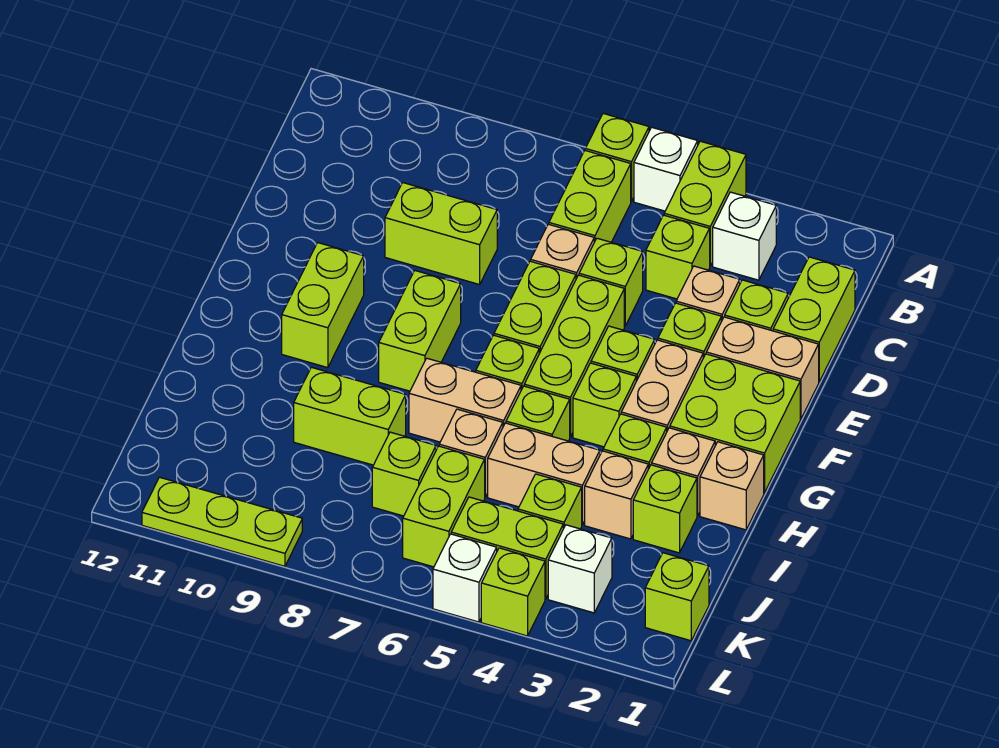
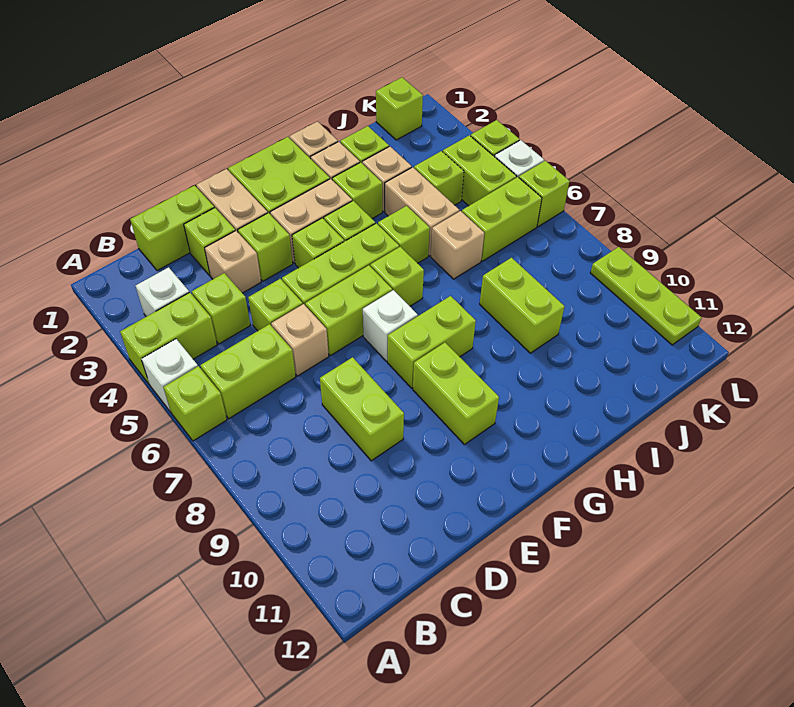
lime 1x2 brick [282,243,364,368] -> lime 1x2 brick turned to [413,343,499,445]
tan 1x2 brick [409,358,521,442] -> none
lime 1x1 brick [372,432,436,516] -> lime 1x1 brick moved to [519,161,569,227]
white 1x1 brick [548,525,612,613] -> white 1x1 brick moved to [363,290,418,361]

